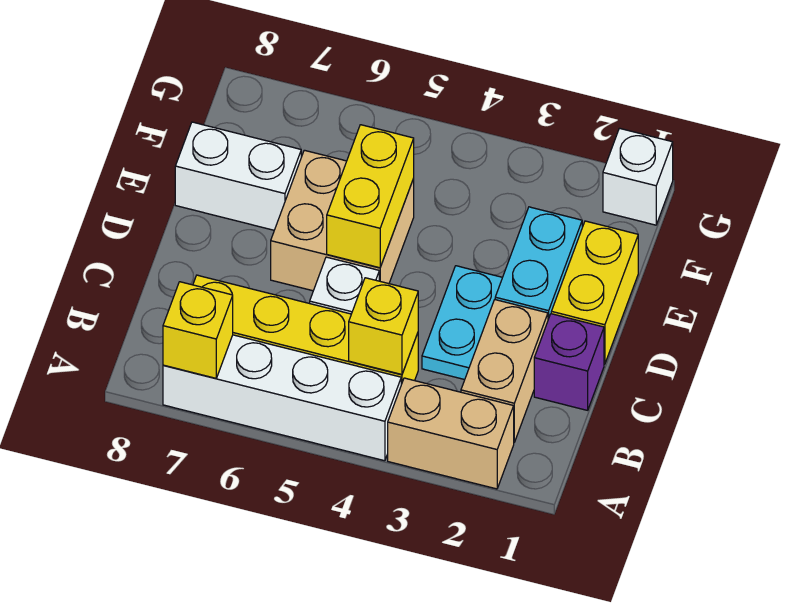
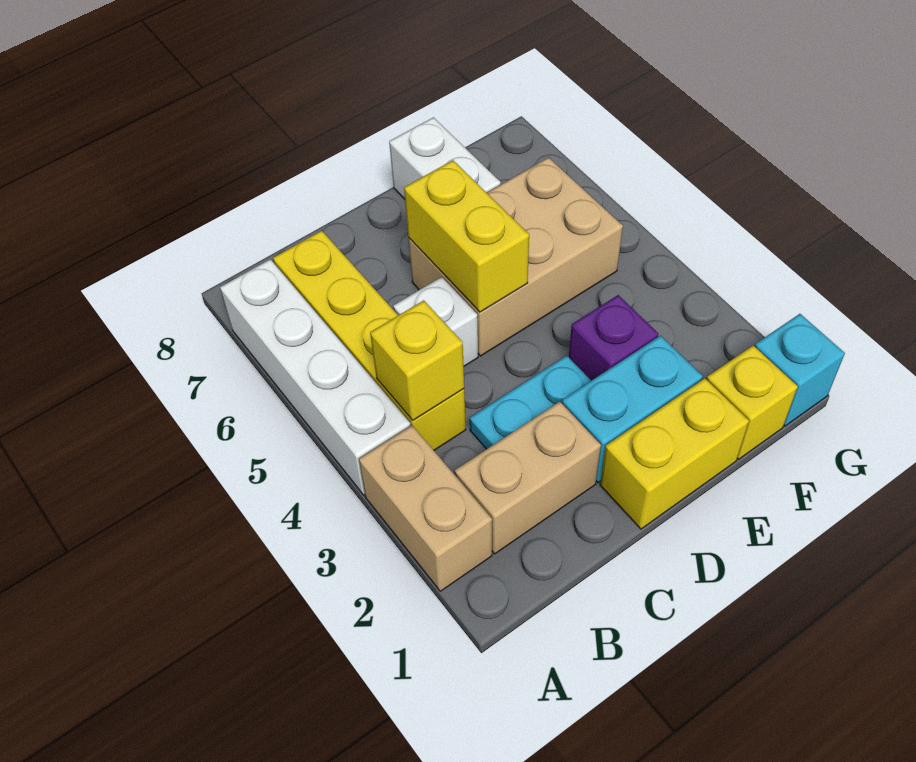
yellow 1x1 brick [163,282,233,378] -> yellow 1x1 brick moved to [707,345,798,459]
purple 1x1 brick [534,314,604,410] -> purple 1x1 brick moved to [569,295,658,381]
tan 2x2 brick [271,150,414,291] -> tan 2x3 brick [408,157,623,356]
yellow 1x2 brick [327,125,414,268] -> yellow 1x2 brick turned to [404,160,529,312]
white 1x1 brick [603,128,673,225] -> cyan 1x1 brick [755,314,845,426]

